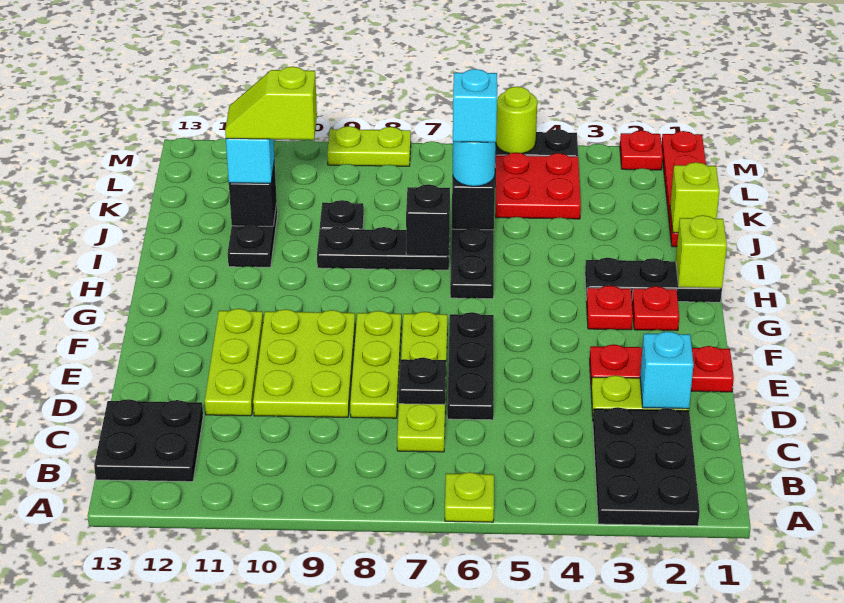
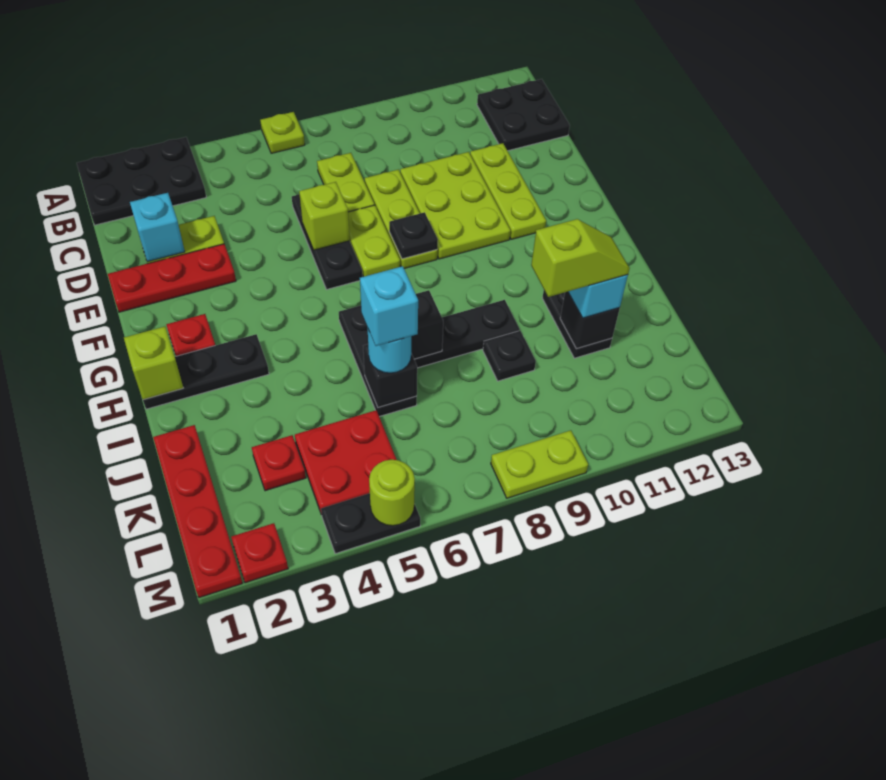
black 2x3 plate [593,407,700,526] -> black 2x3 plate turned to [77,137,206,225]
black 1x1 plate [399,358,446,405] -> black 1x1 plate moved to [389,212,438,259]
red 1x1 plate [586,286,633,330] -> red 1x1 plate moved to [252,435,306,491]
lime 1x1 brick [670,162,719,233] -> lime 1x1 brick moved to [299,182,350,250]

